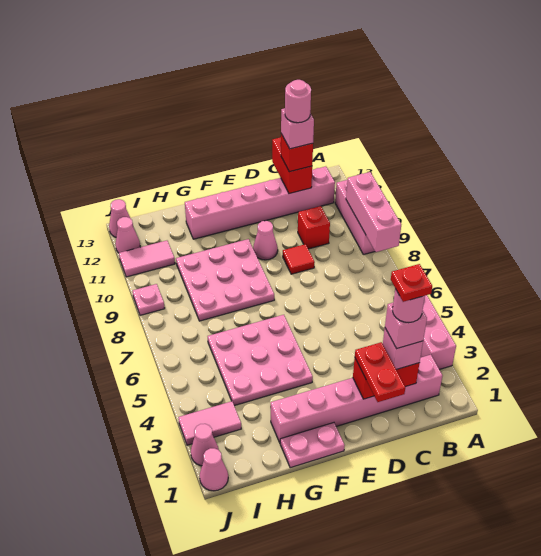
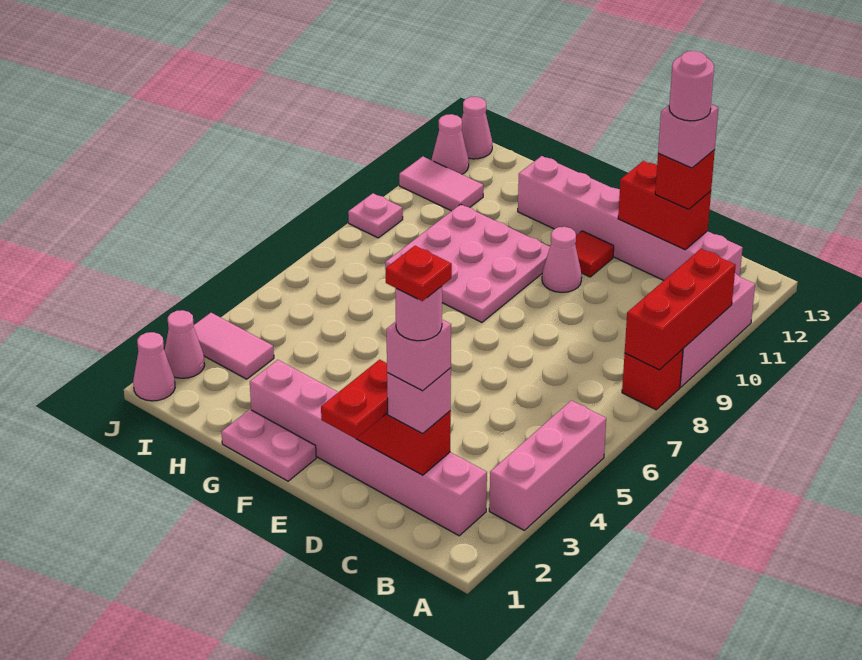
pink 1x3 brick [346,172,401,252] -> red 1x3 brick [625,249,736,370]
red 1x1 brick [298,206,330,249] -> red 1x1 brick moved to [622,349,683,410]
red 1x2 brick [272,137,312,194] -> red 1x2 brick turned to [618,161,711,250]
red 1x1 tile [283,244,315,274] -> red 1x1 tile moved to [575,231,614,277]
pink 3x3 plate [208,315,313,406] -> none

